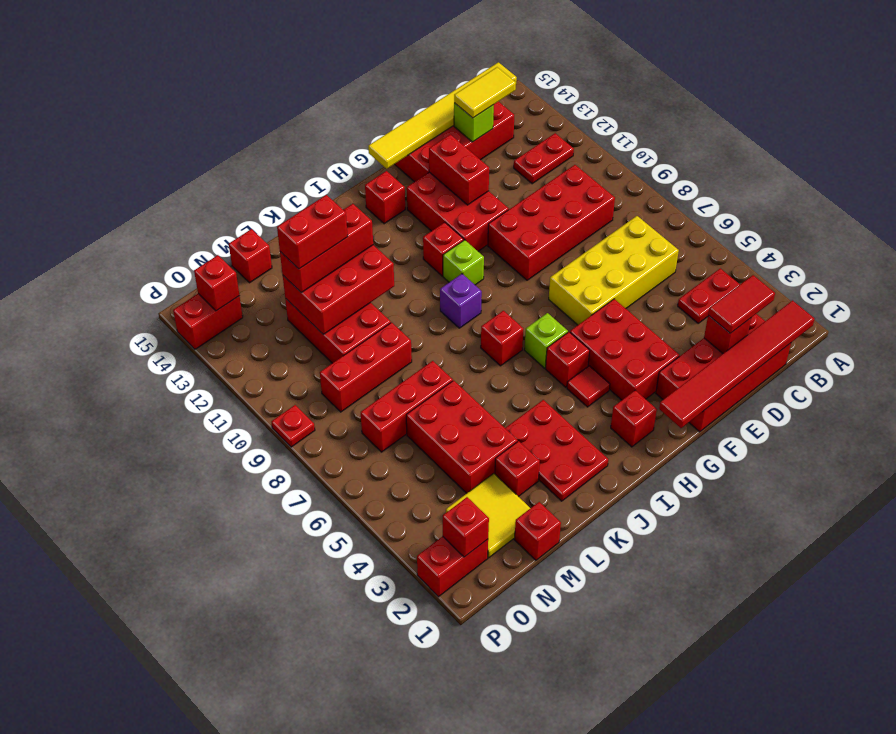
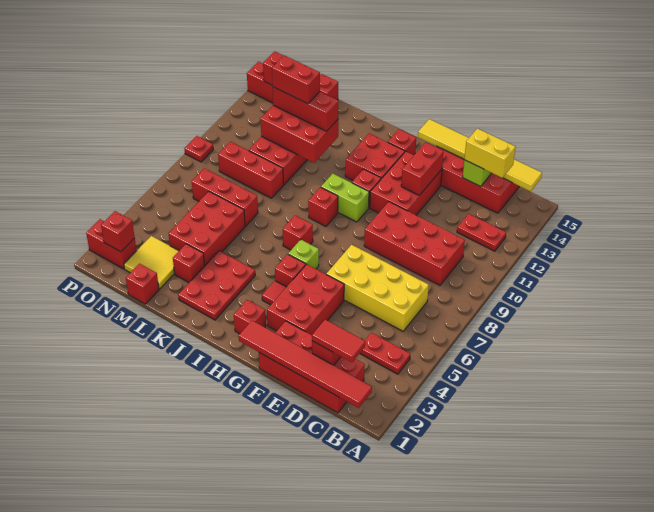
yellow 1x2 tile [454,67,516,118] -> yellow 1x2 brick [464,128,516,178]
lime 1x1 brick [443,240,484,285] -> lime 1x2 brick [321,174,369,222]
none -> red 2x2 brick [345,133,405,180]
purple 1x1 brick [440,274,482,328] -> red 1x1 brick [308,187,338,226]

